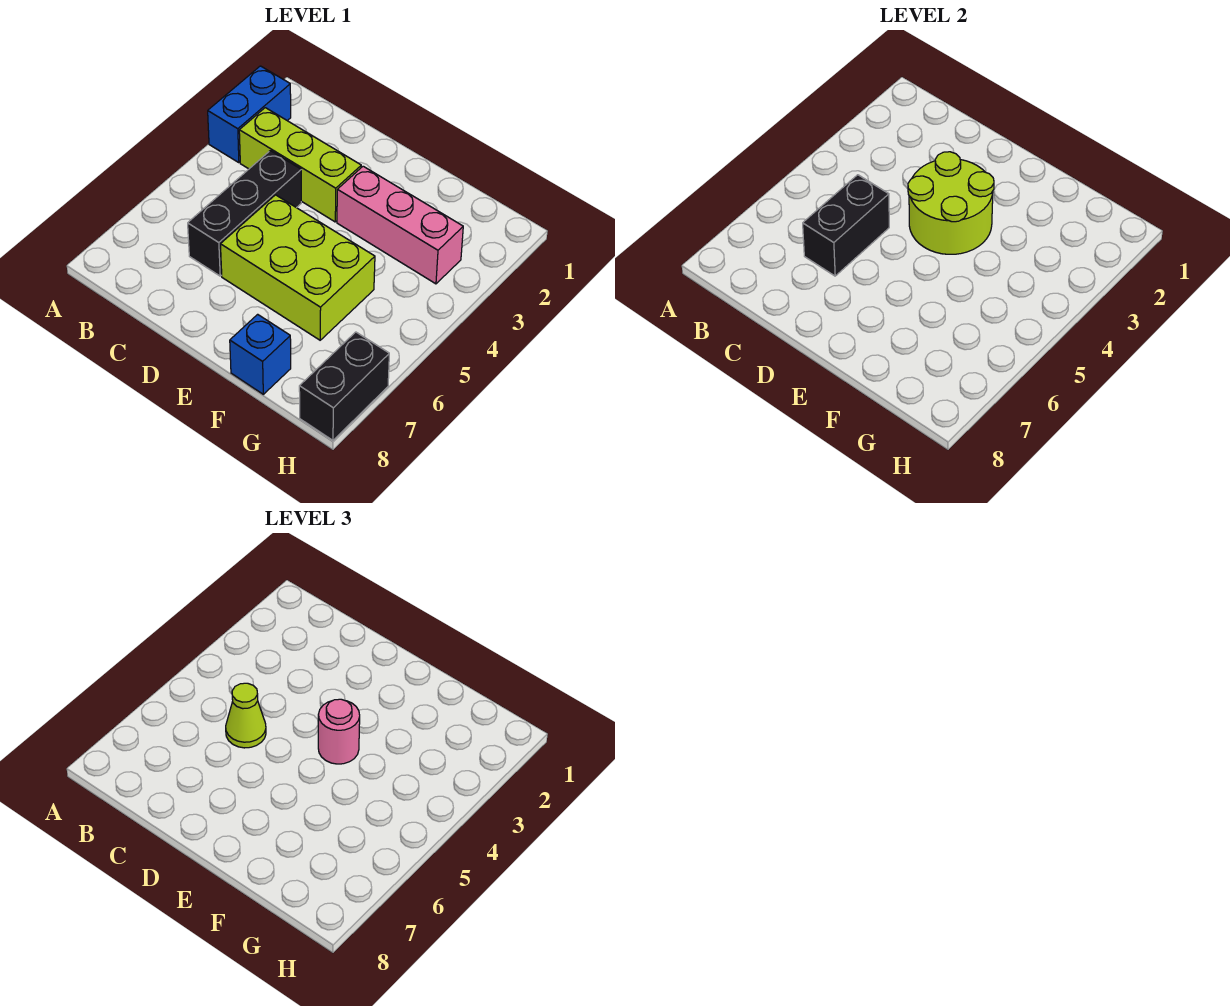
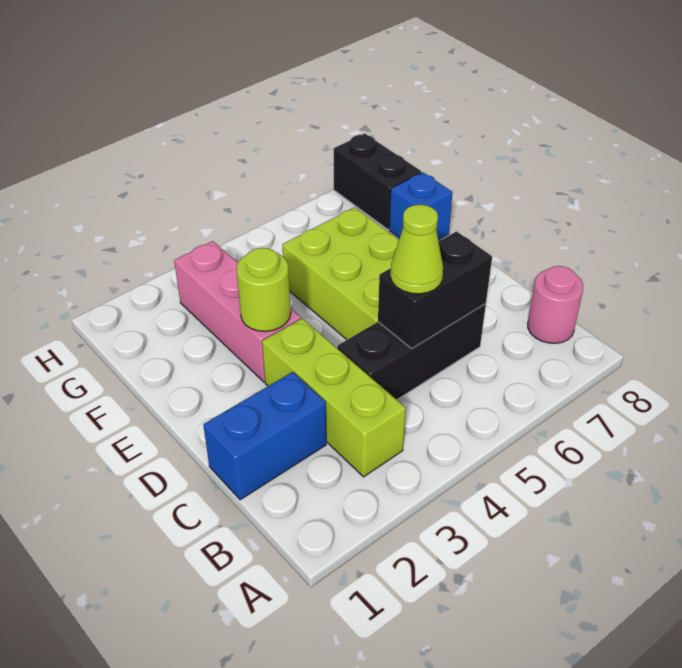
blue 1x2 brick [208,66,291,163] -> blue 1x2 brick moved to [203,372,326,500]
lime 2x2 round brick [908,152,994,254] -> lime 1x1 round brick [236,248,291,331]
pink 1x1 round brick [318,699,360,764] -> pink 1x1 round brick moved to [528,266,584,343]
black 1x2 brick [299,332,389,440] -> black 1x2 brick turned to [334,134,421,230]

